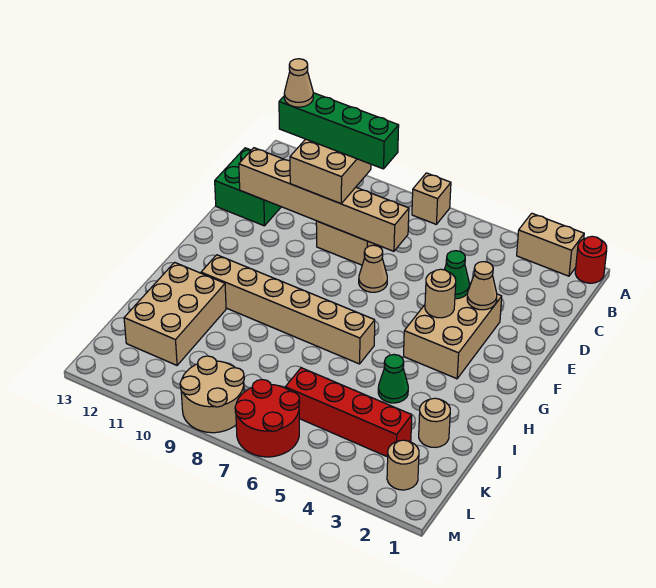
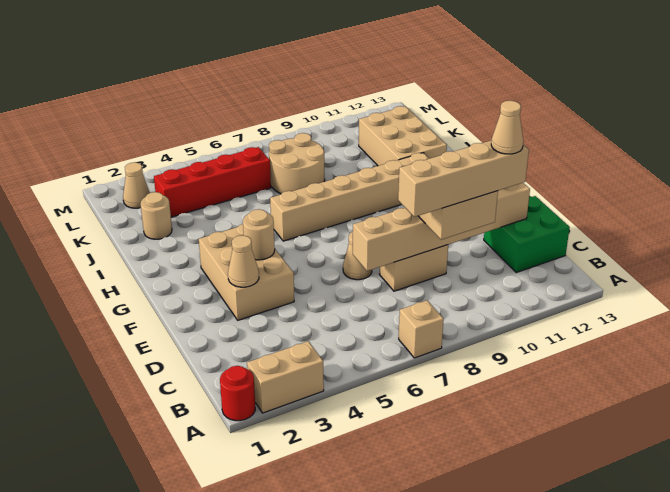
green 1x4 brick [279,93,399,169] -> tan 1x4 brick [398,140,529,217]
green 1x1 cone [444,251,469,299] -> none
green 1x1 cone [378,355,408,403] -> none
tan 1x1 round brick [387,440,419,490] -> tan 1x1 cone [123,162,150,208]
red 2x2 round brick [235,380,300,457] -> none
tan 2x2 round brick [180,356,244,433] -> tan 2x2 round brick moved to [269,133,325,194]

